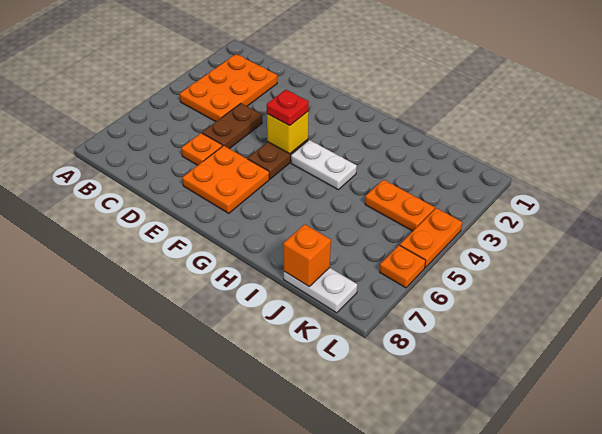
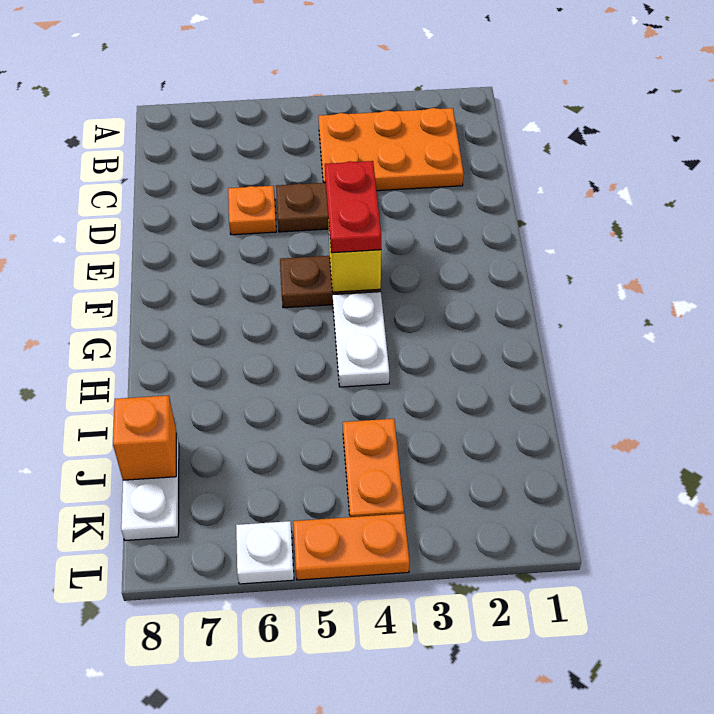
orange 2x2 plate [182,146,269,213] -> none
red 1x1 plate [267,90,309,126] -> red 1x2 plate [325,161,381,253]
orange 1x1 plate [380,245,426,288] -> white 1x1 plate [236,521,294,584]

